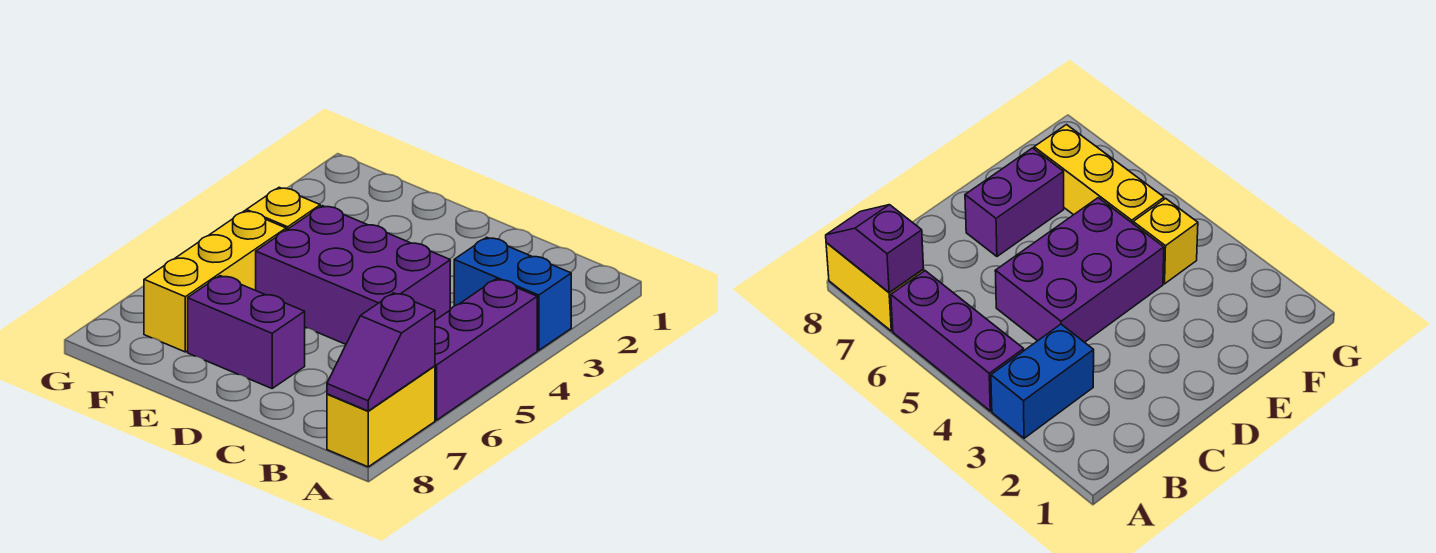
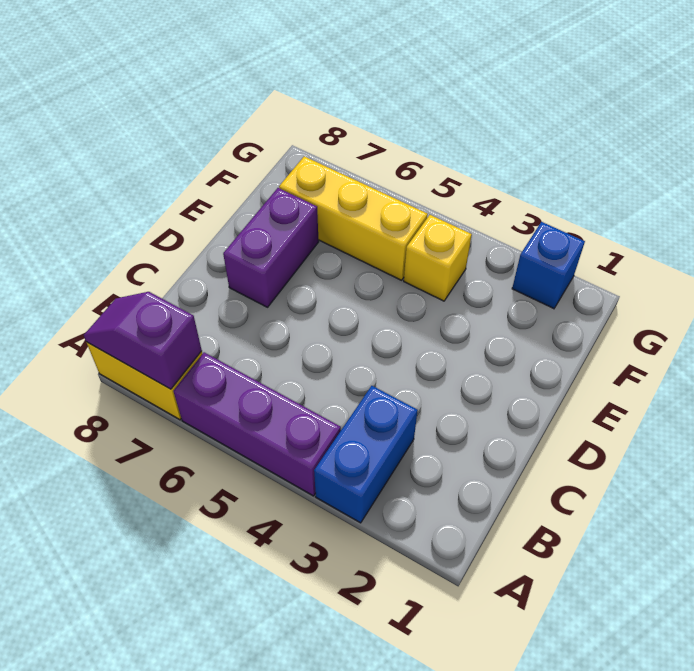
purple 2x3 brick [256,206,450,344] -> none
none -> blue 1x1 brick [512,222,585,309]

